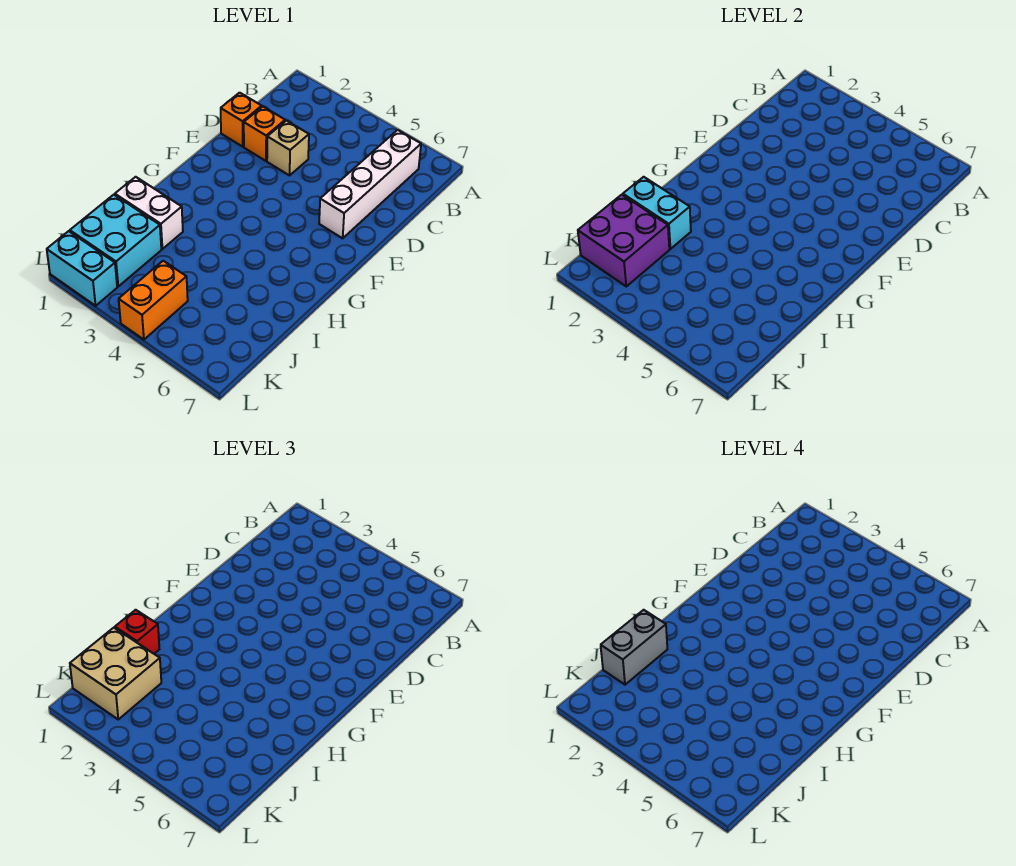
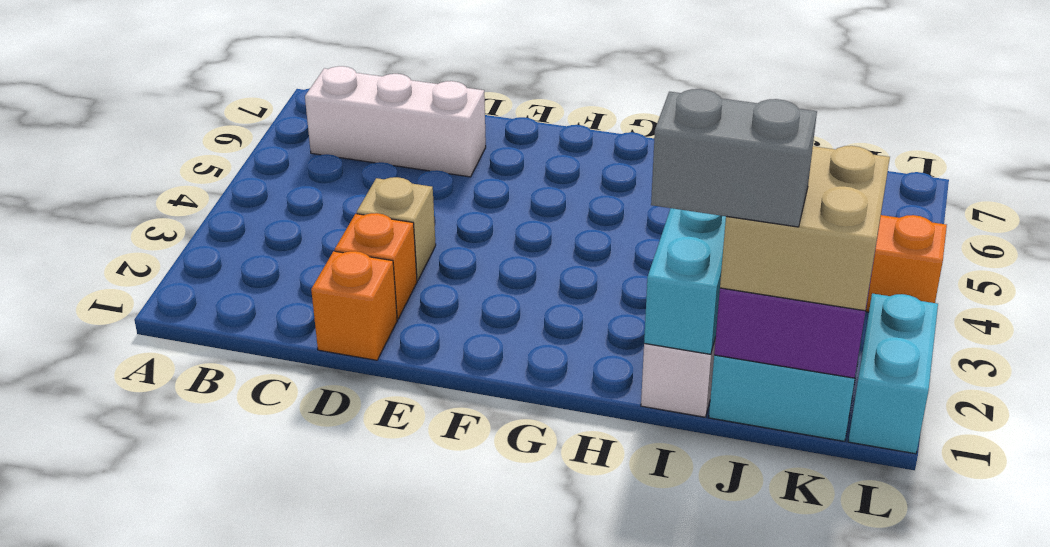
white 1x4 brick [319,130,421,238] -> white 1x3 brick [305,66,486,177]
red 1x1 brick [115,610,159,654] -> none

